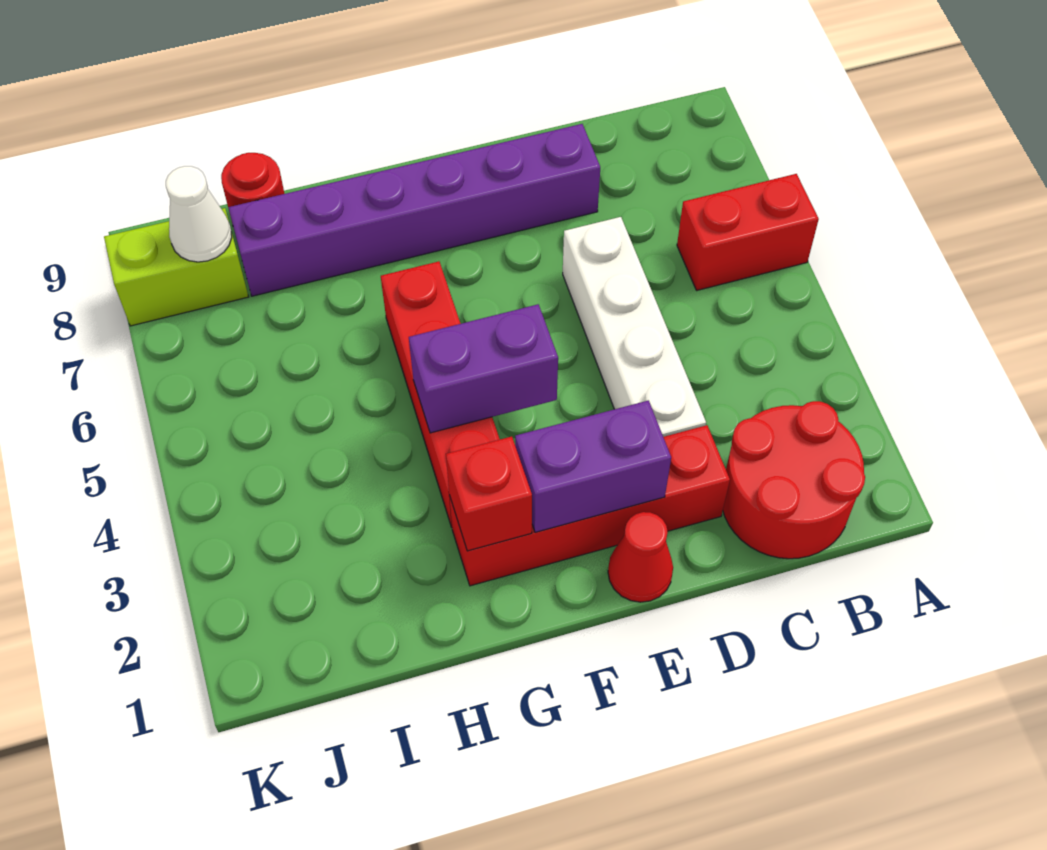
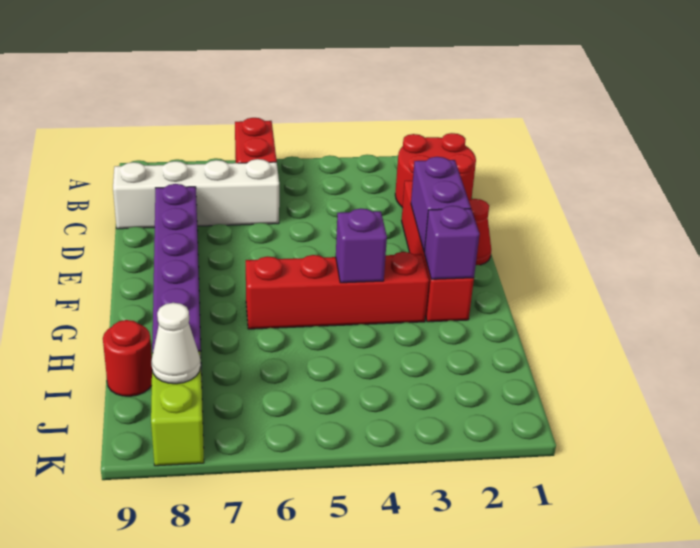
white 1x4 brick [563,217,706,437] -> white 1x4 brick moved to [113,159,279,229]
purple 1x2 brick [409,304,558,433] -> purple 1x1 brick [336,208,387,283]
red 1x1 brick [446,437,532,551] -> purple 1x1 brick [424,206,480,279]

